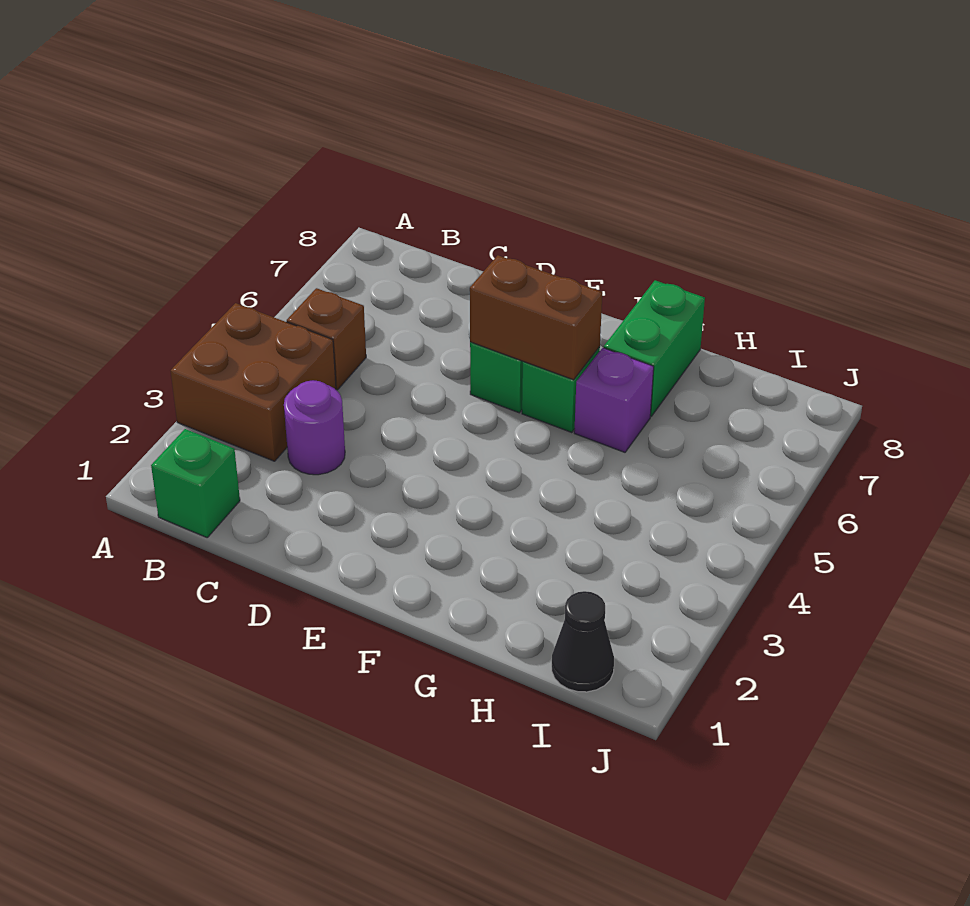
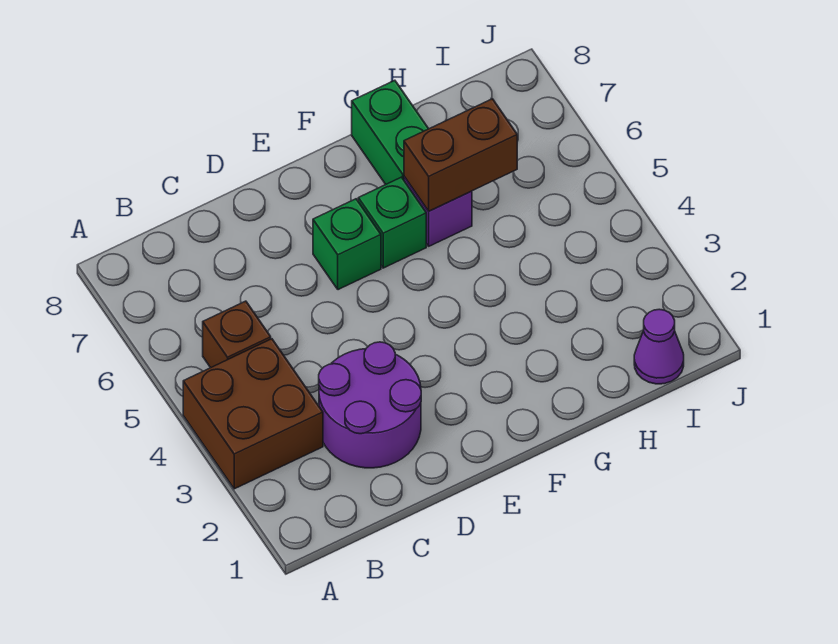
green 1x1 brick [151,429,240,537] -> none
purple 1x1 round brick [284,380,345,475] -> purple 2x2 round brick [319,342,421,468]
brown 1x2 brick [470,255,602,380] -> brown 1x2 brick moved to [404,99,517,211]
black 1x1 cone [552,591,614,692] -> purple 1x1 cone [634,309,684,384]

